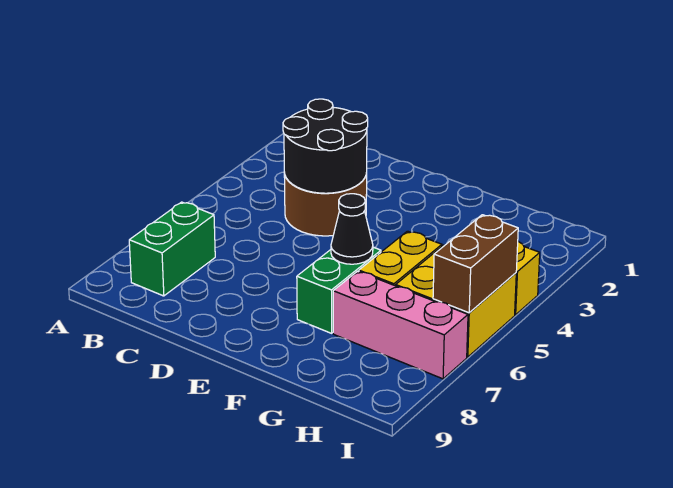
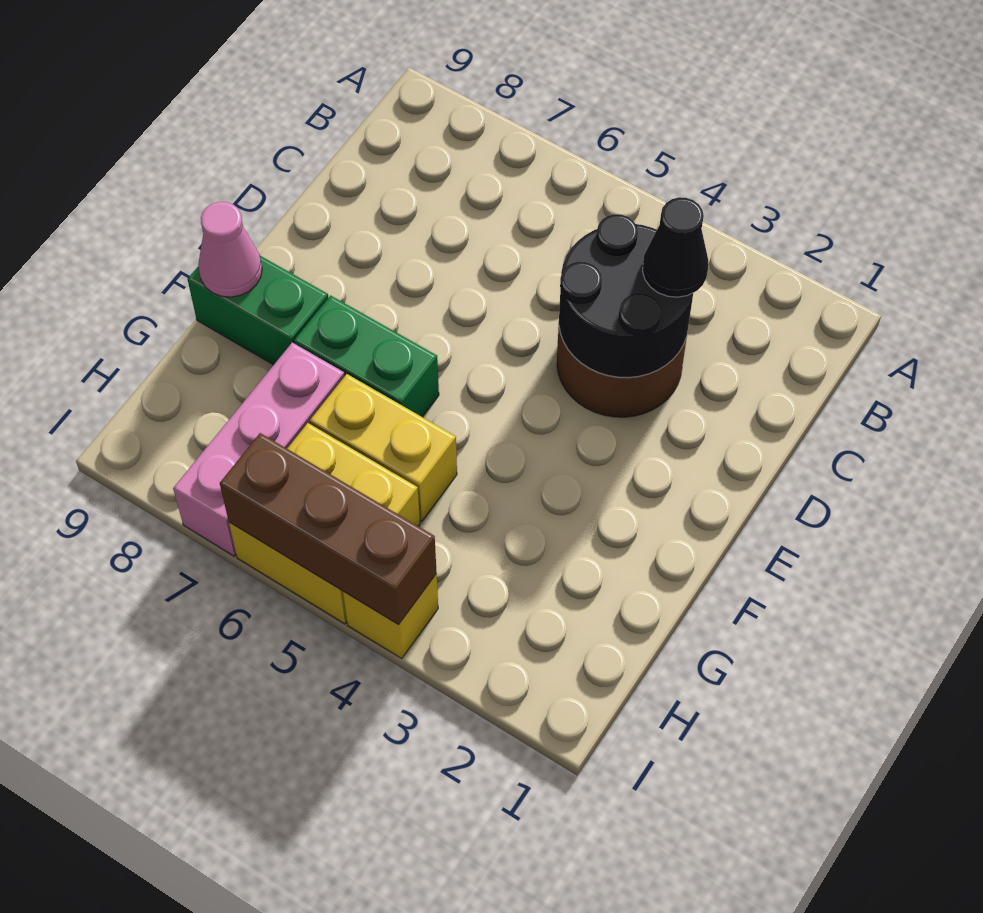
green 1x2 brick [129,202,215,296] -> green 1x2 brick moved to [188,256,328,365]
black 1x1 cone [331,194,373,264] -> black 1x1 cone moved to [643,197,709,297]
none -> pink 1x1 cone [198,202,262,297]
brown 1x2 brick [433,215,518,313] -> brown 1x3 brick [220,433,437,625]

